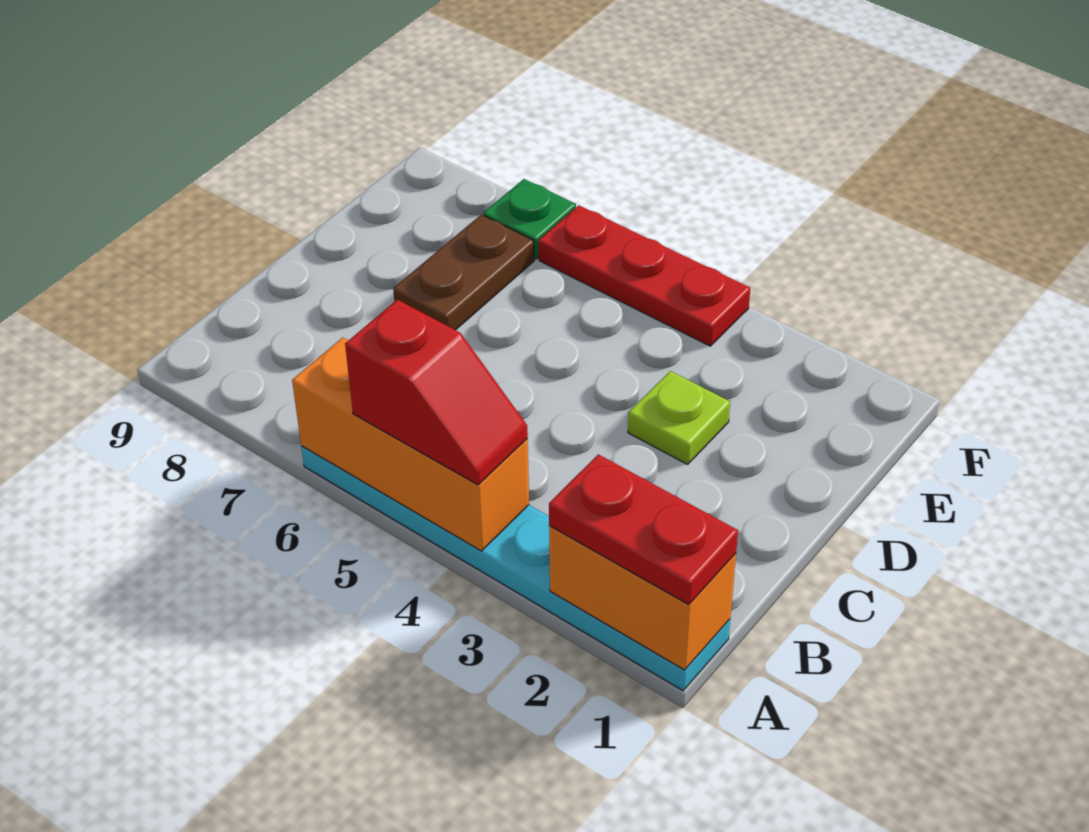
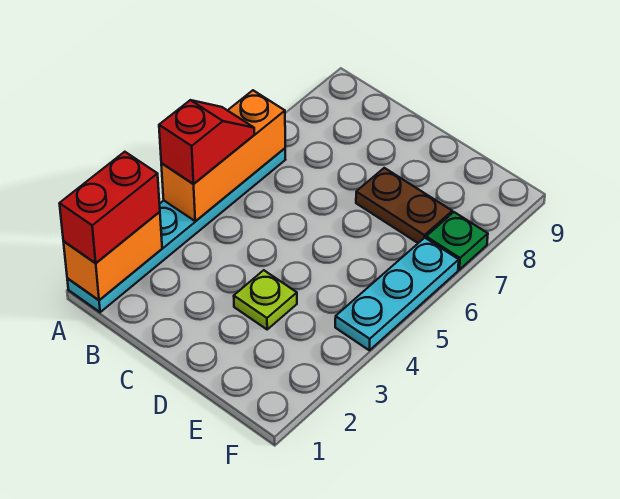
red 1x2 plate [549,454,738,605] -> red 1x2 brick [59,152,160,263]
red 1x2 slope [345,300,528,485] -> red 1x2 slope turned to [159,100,255,184]
red 1x3 plate [539,205,750,346] -> cyan 1x3 plate [335,238,459,350]

